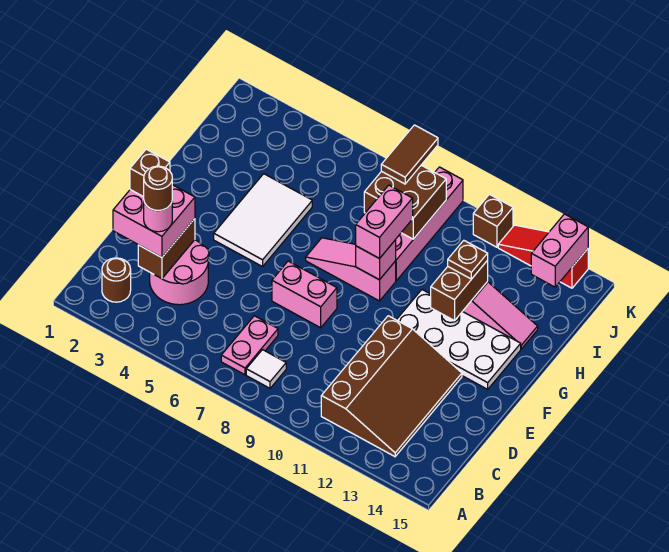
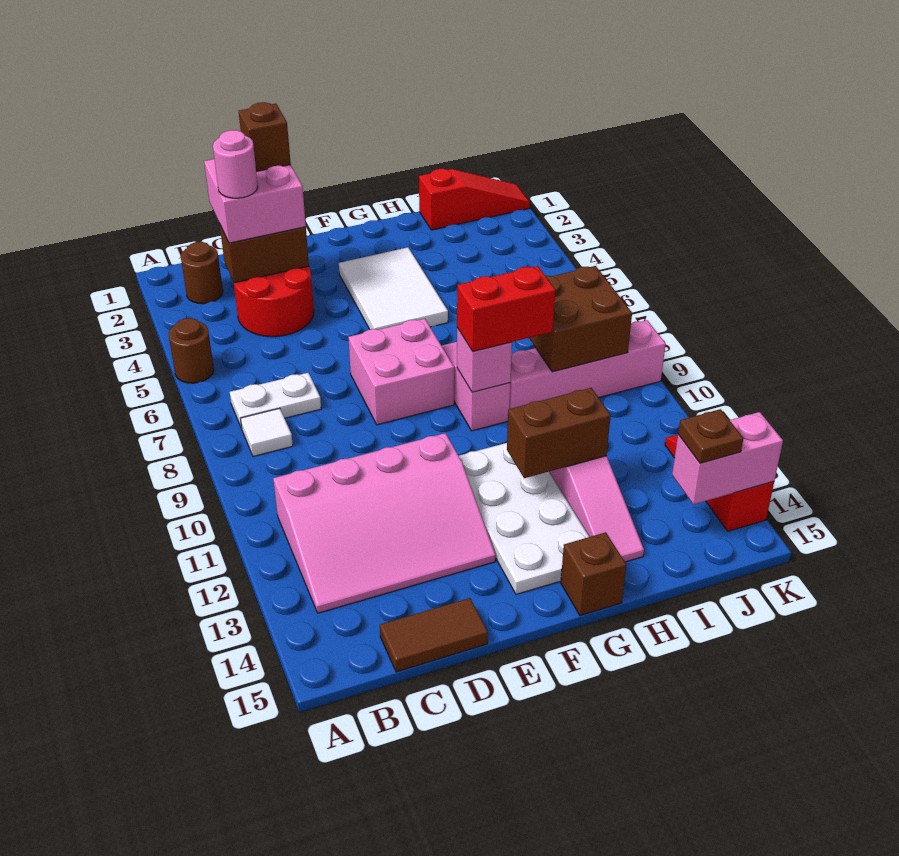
pink 1x2 plate [221,316,278,375] -> white 1x2 plate [230,373,321,429]
brown 3x4 slope [321,316,462,456] -> pink 3x4 slope [273,433,496,613]
pink 2x2 round brick [150,240,209,305] -> red 2x2 round brick [234,266,314,337]
brown 1x1 round brick [144,166,172,210] -> brown 1x1 round brick moved to [169,318,214,383]
pink 1x2 brick [272,261,337,328] -> pink 2x2 brick [348,319,454,425]
white 2x3 tile [214,174,312,267] -> white 2x3 tile turned to [339,247,448,330]
pink 1x2 brick [356,185,413,259] -> red 1x2 brick [457,266,555,351]
brown 1x1 plate [448,240,488,279] -> brown 1x1 plate moved to [678,409,743,463]
none -> red 1x3 slope [419,169,530,230]
brown 1x2 tile [381,125,438,184] -> brown 1x2 tile moved to [380,598,488,672]
brown 1x1 brick [473,194,513,247] -> brown 1x1 brick moved to [561,532,626,616]

